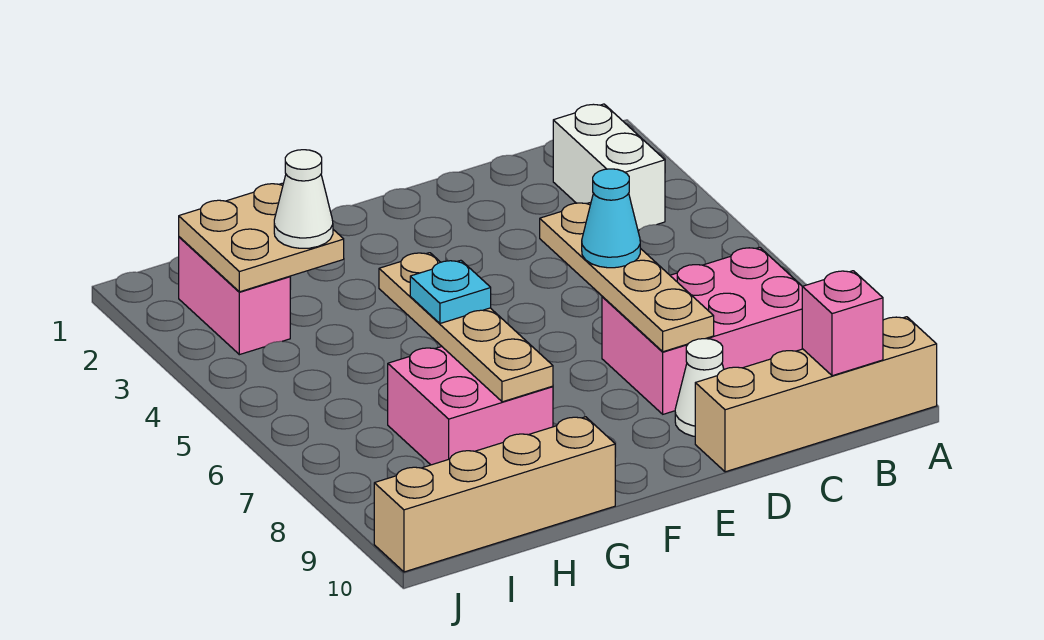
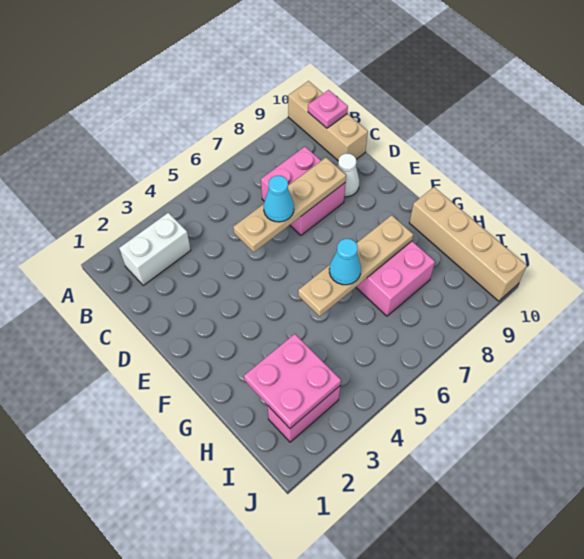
tan 1x4 brick [695,317,937,472] -> tan 1x3 brick [288,81,368,161]
pink 2x3 brick [602,247,802,414] -> pink 2x2 brick [261,147,346,235]
pink 1x1 brick [802,271,883,376] -> pink 1x1 plate [308,90,348,128]
cyan 1x1 plate [410,260,491,323] -> cyan 1x1 cone [329,239,361,285]
tan 2x2 plate [179,183,344,292] -> pink 2x2 plate [244,334,341,428]
white 1x1 cone [274,150,333,248] -> none

